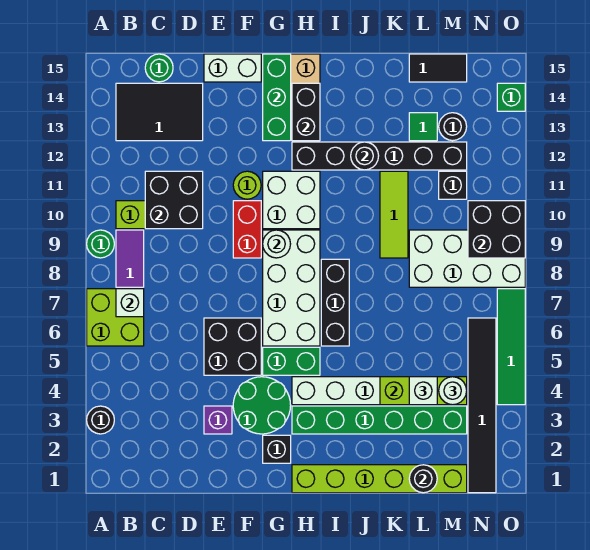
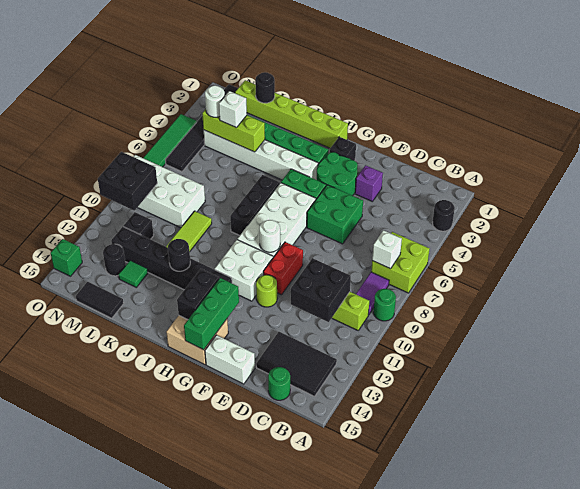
black 2x2 brick [204,318,261,375] -> green 2x2 brick [307,185,363,244]

